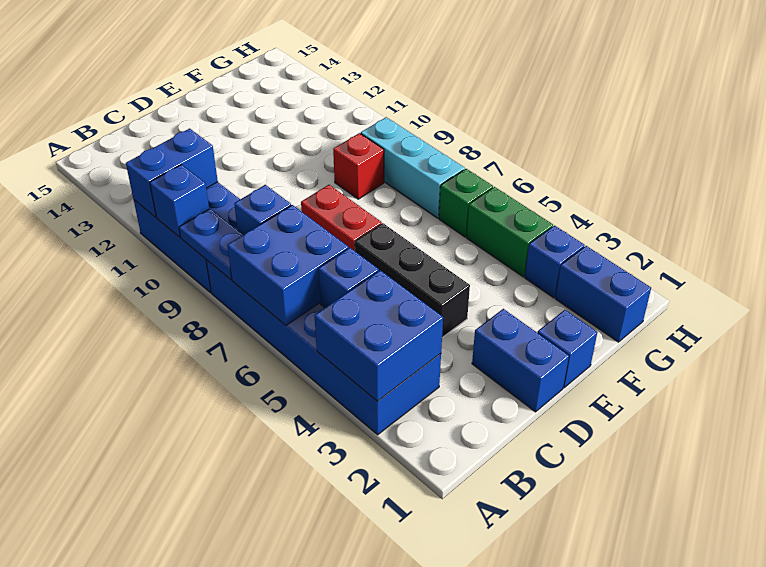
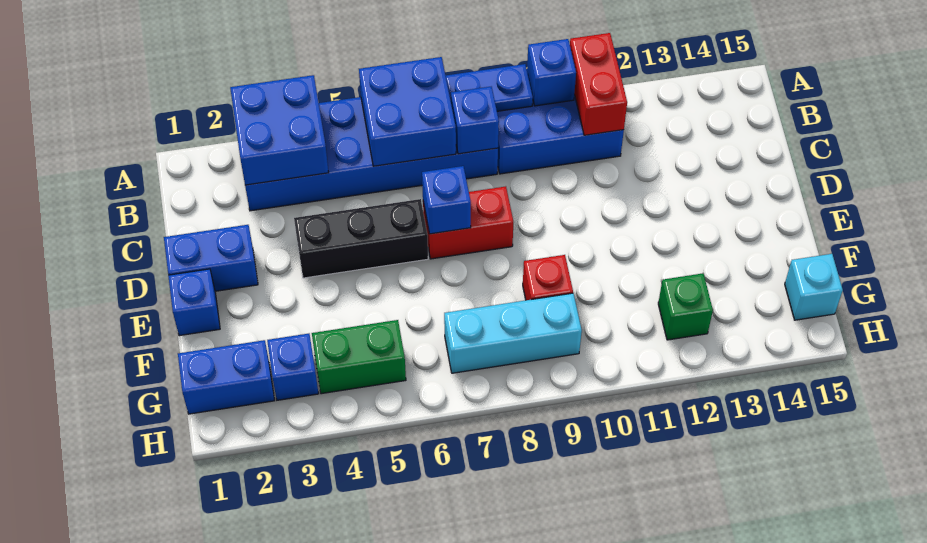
blue 1x2 brick [126,129,218,217] -> red 1x2 brick [570,33,627,135]
blue 1x1 brick [318,248,379,308] -> blue 1x1 brick moved to [422,166,471,234]
green 1x1 brick [439,169,493,237] -> green 1x1 brick moved to [658,273,713,340]
none -> cyan 1x1 brick [785,254,843,320]

